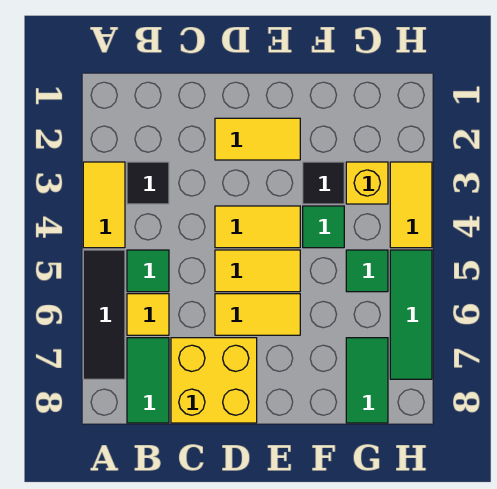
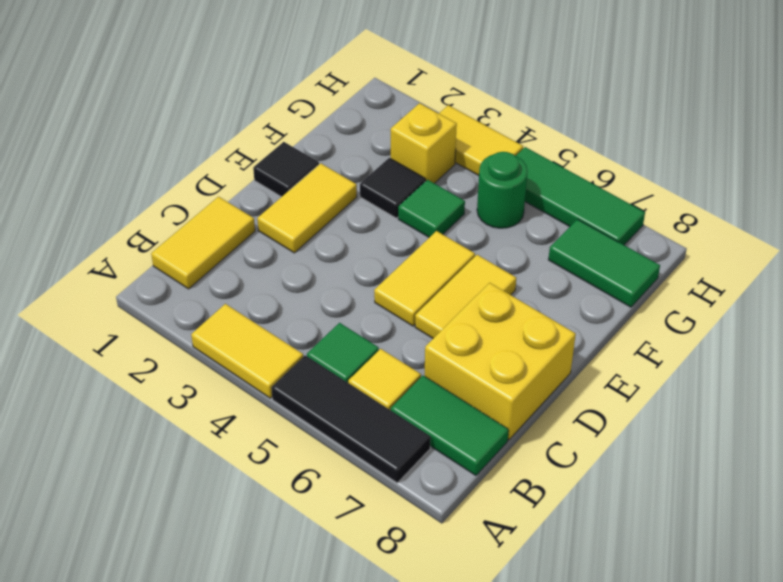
black 1x1 tile [127,162,169,204] -> black 1x1 tile moved to [253,142,319,197]
yellow 1x2 tile [215,206,300,248] -> yellow 1x2 tile moved to [151,197,255,289]
green 1x1 tile [346,250,388,292] -> green 1x1 round brick [477,152,527,228]

